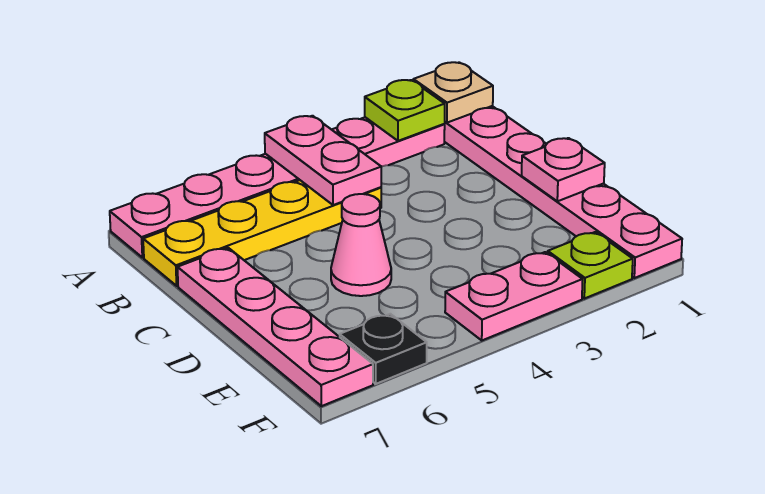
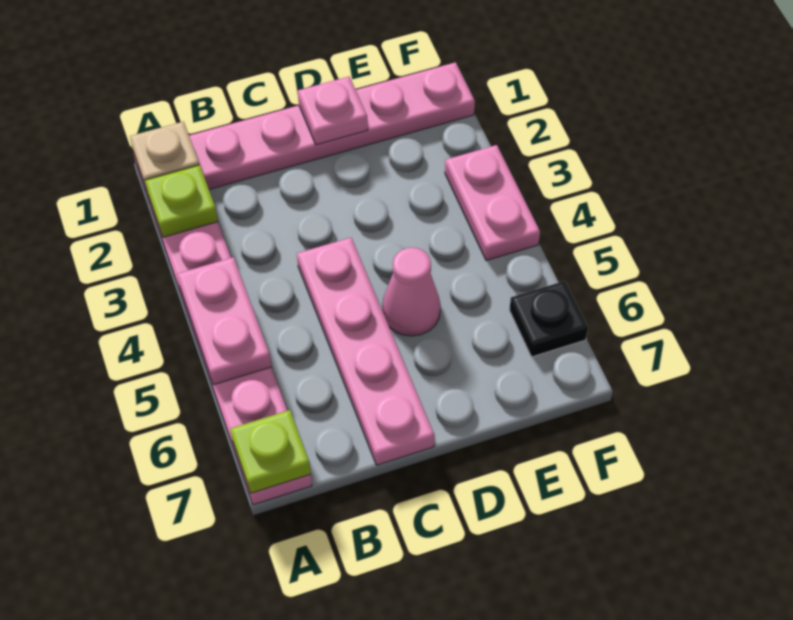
pink 1x2 plate [265,116,381,205] -> pink 1x2 plate turned to [177,257,271,385]
yellow 1x4 plate [143,180,381,286] -> none
pink 1x4 plate [178,248,373,406] -> pink 1x4 plate turned to [297,238,435,465]
lime 1x1 plate [548,232,633,299] -> lime 1x1 plate moved to [230,410,311,493]

